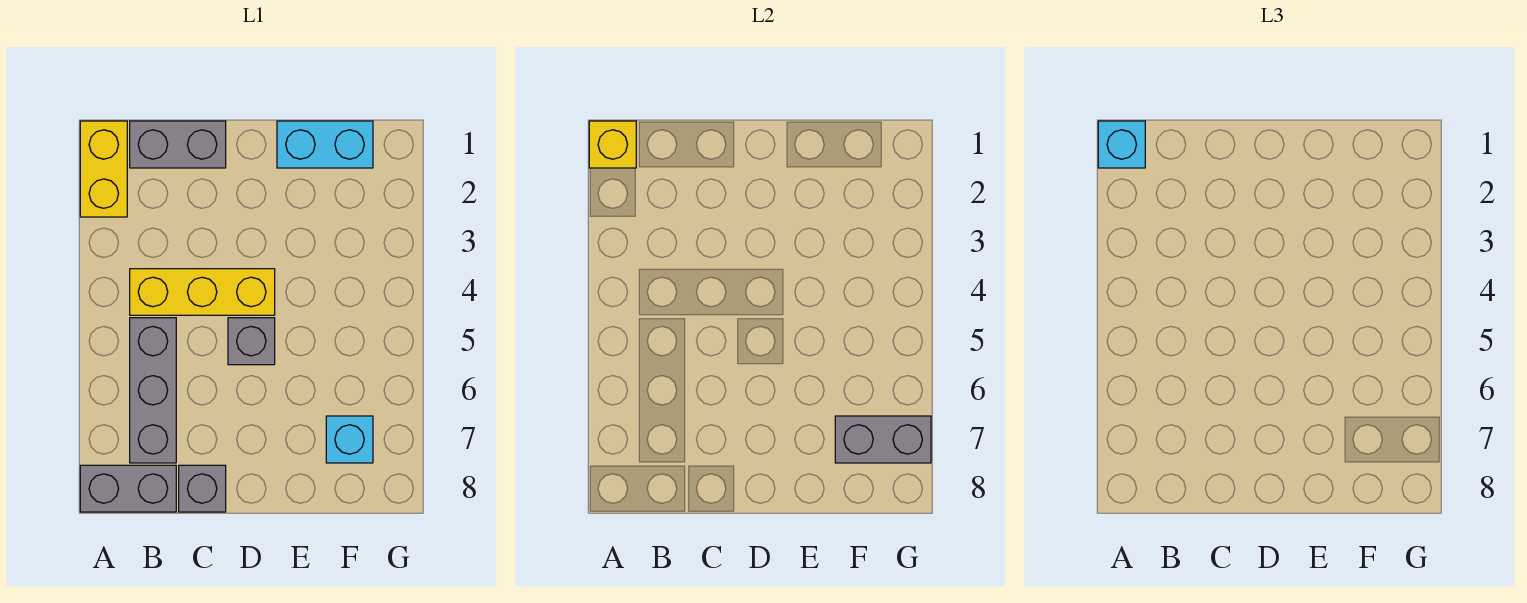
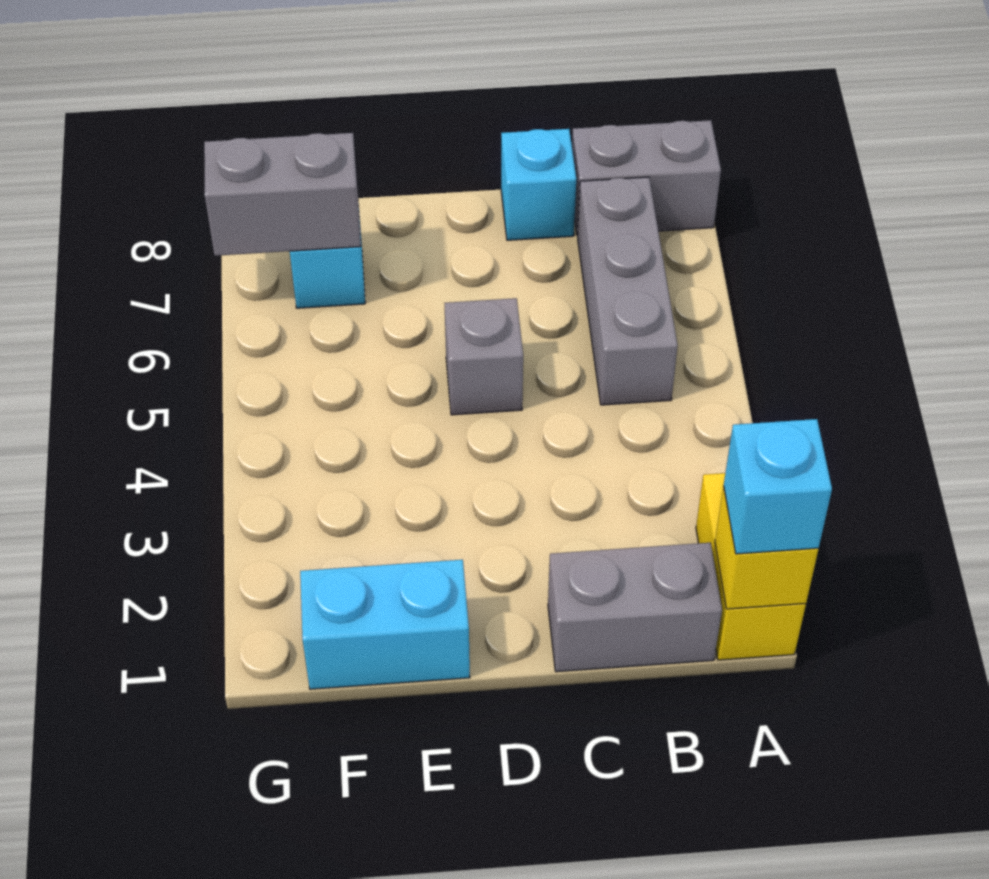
yellow 1x3 brick [130,269,275,315] -> none
grey 1x1 brick [179,465,226,512] -> cyan 1x1 brick [501,129,576,240]

